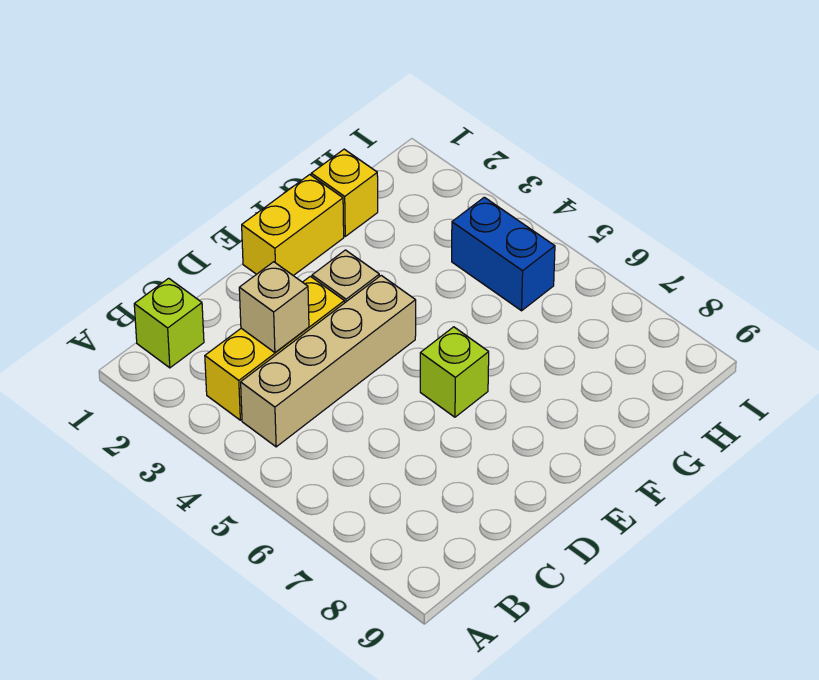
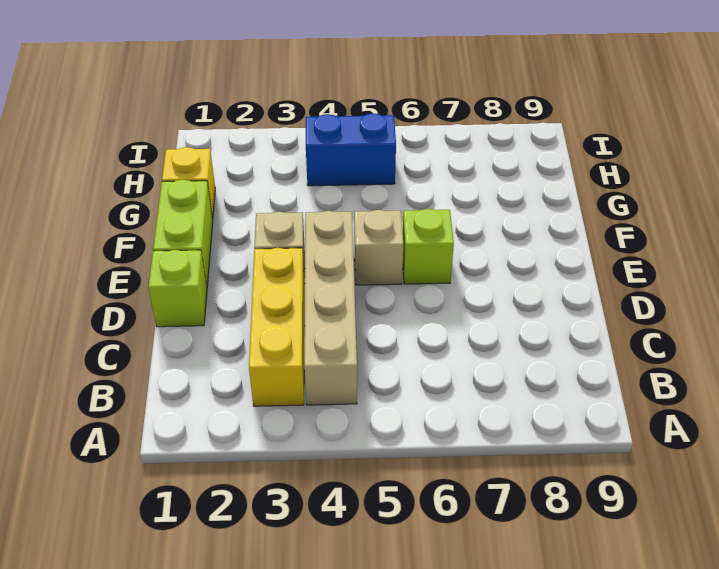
lime 1x1 brick [134,278,204,368] -> lime 1x1 brick moved to [148,250,207,327]
tan 1x1 brick [239,262,309,352] -> tan 1x1 brick moved to [354,210,403,285]
yellow 1x2 brick [242,175,344,276] -> lime 1x2 brick [153,179,213,286]

